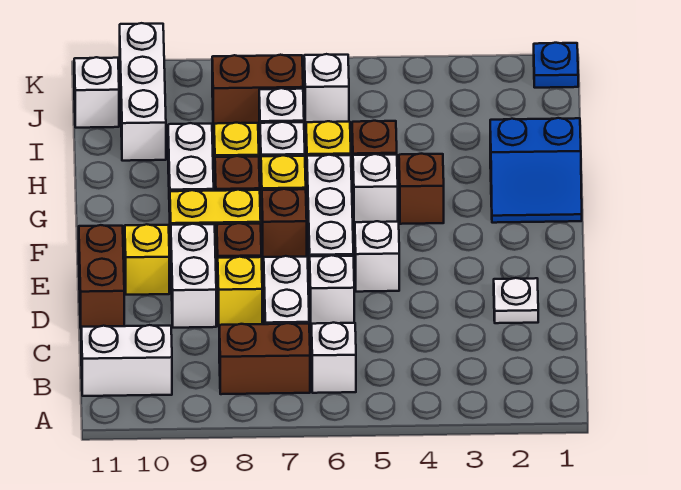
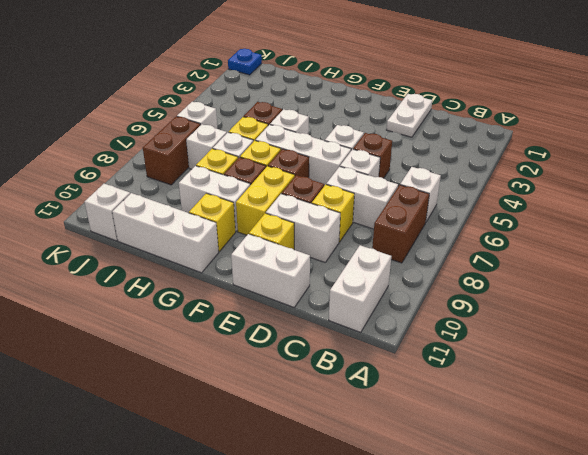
white 1x1 plate [494,278,538,323] -> white 1x2 plate [387,94,432,137]
brown 1x2 brick [79,225,124,327] -> white 1x2 brick [231,234,310,307]
blue 2x2 slope [490,118,582,223] -> none
brown 1x1 brick [399,154,444,224] -> brown 1x1 brick moved to [353,133,392,178]
none -> yellow 1x1 brick [189,193,236,251]
white 1x3 brick [120,23,166,161] -> white 1x3 brick moved to [112,193,219,273]

